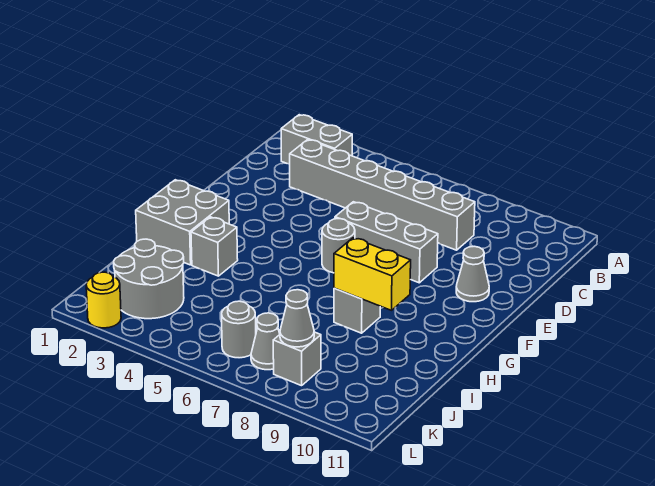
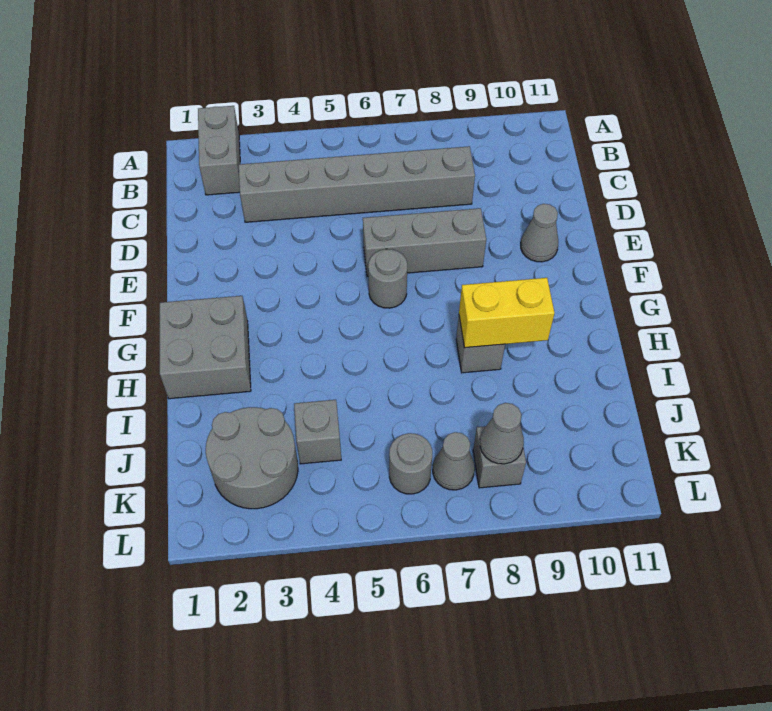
grey 1x2 brick [281,115,352,164] -> grey 1x2 brick turned to [198,106,240,195]
grey 1x1 brick [191,217,238,276] -> grey 1x1 brick moved to [294,400,341,464]
yellow 1x1 round brick [86,272,121,328] -> none

